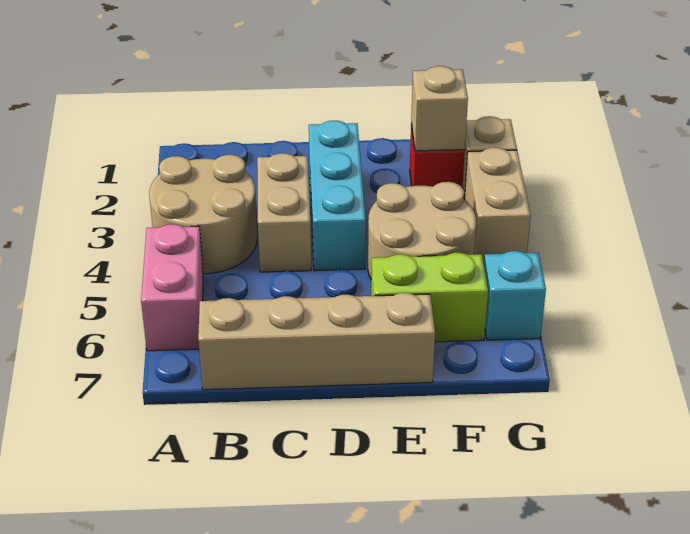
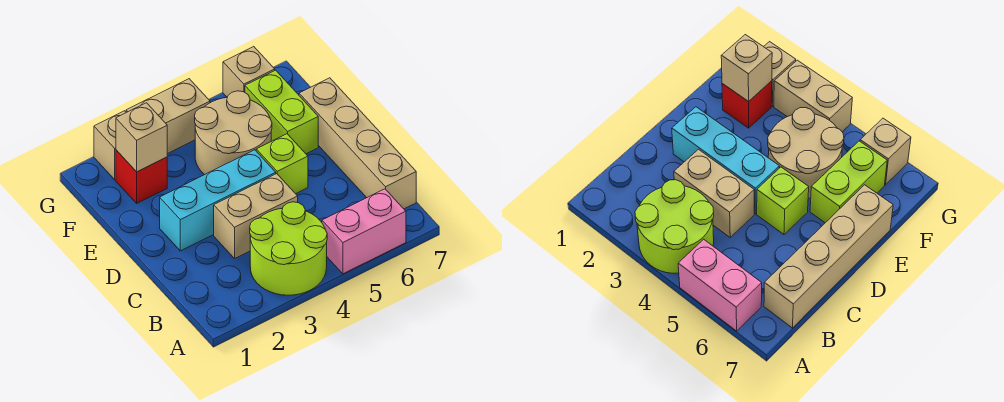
tan 2x2 round brick [149,155,257,274] -> lime 2x2 round brick [250,202,327,295]
none -> lime 1x1 brick [256,134,308,194]
cyan 1x1 brick [484,251,546,340] -> tan 1x1 brick [223,47,275,97]

